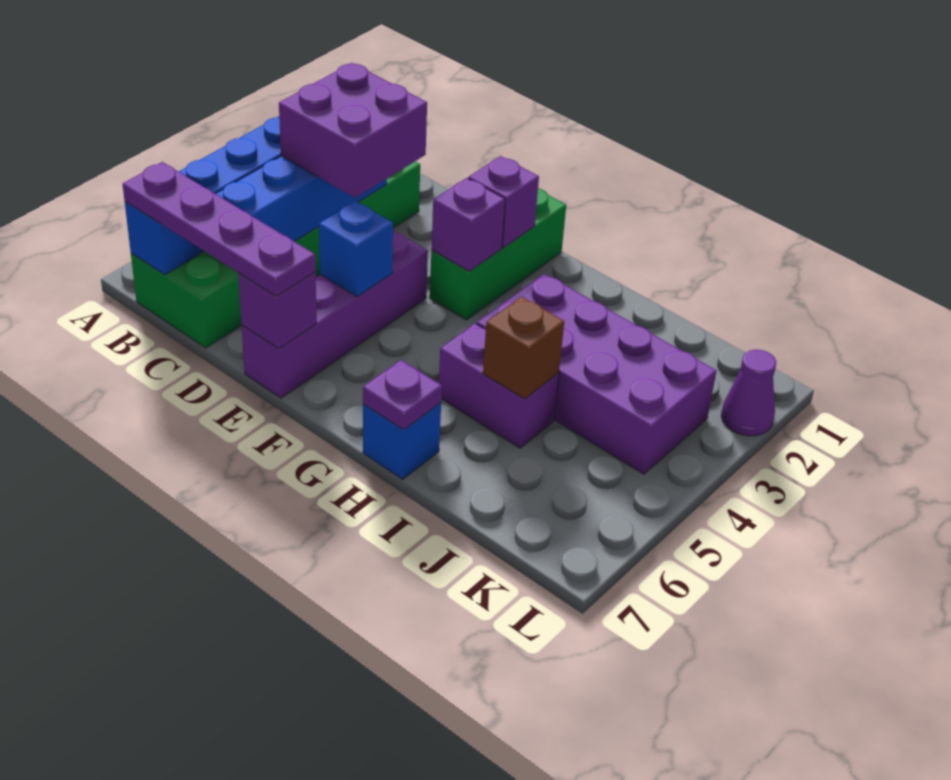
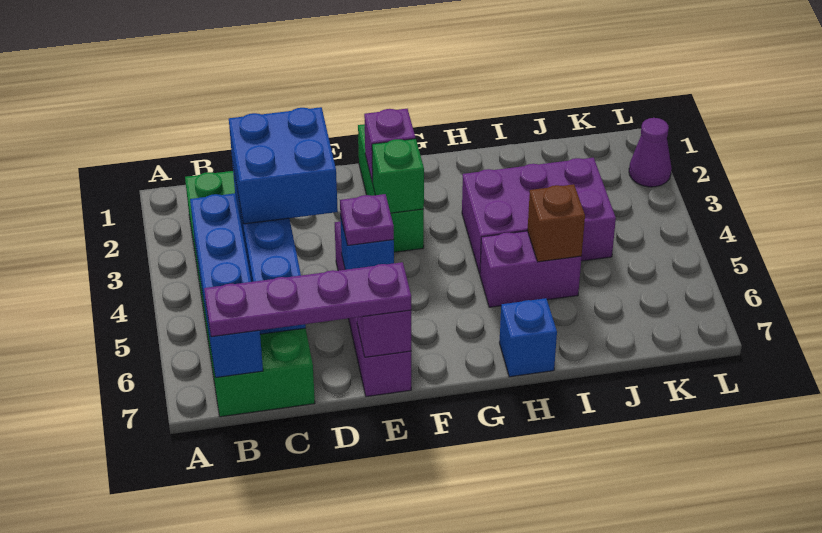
purple 2x2 brick [279,63,427,198] -> blue 2x2 brick [229,107,338,224]
purple 1x1 brick [431,178,505,271] -> green 1x1 brick [372,139,424,213]
purple 2x4 brick [477,274,716,474] -> purple 2x3 brick [462,158,616,274]
purple 1x1 plate [363,360,442,430] -> purple 1x1 plate moved to [340,194,394,245]

